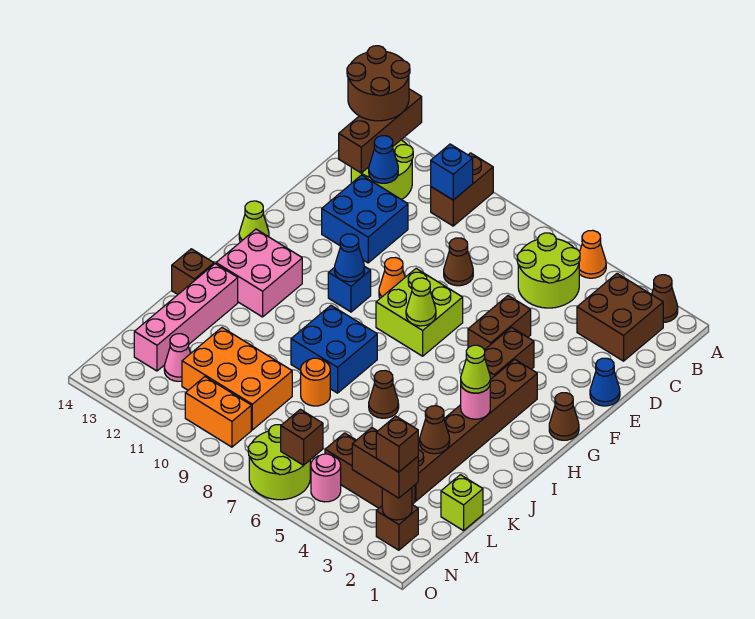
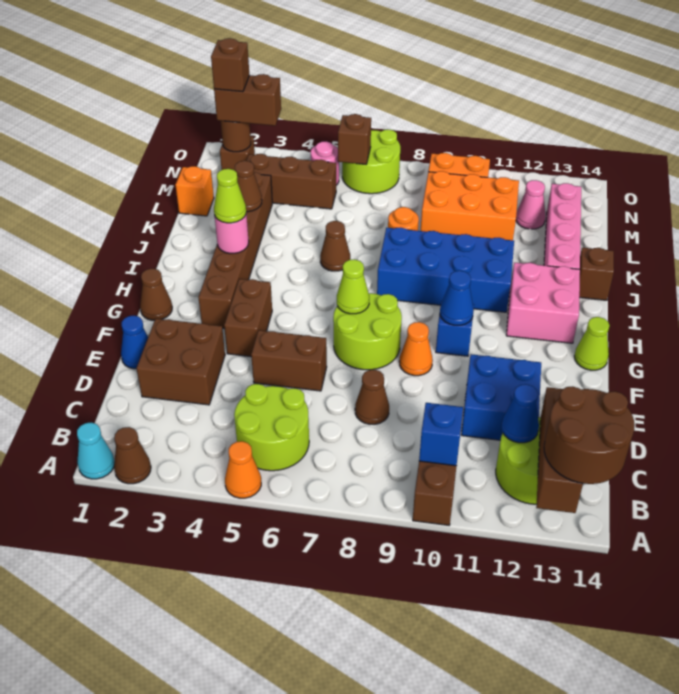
none -> cyan 1x1 cone [77,423,114,479]
brown 2x2 brick [577,274,663,361] -> brown 2x2 brick moved to [136,319,225,405]
brown 1x2 brick [468,296,531,350] -> brown 1x2 brick turned to [251,330,327,391]
lime 2x2 brick [376,269,463,356] -> lime 2x2 round brick [333,293,402,370]
blue 2x2 brick [291,305,377,393] -> blue 2x4 brick [377,227,514,312]
lime 1x1 brick [441,475,483,531] -> orange 1x1 brick [175,166,214,216]

